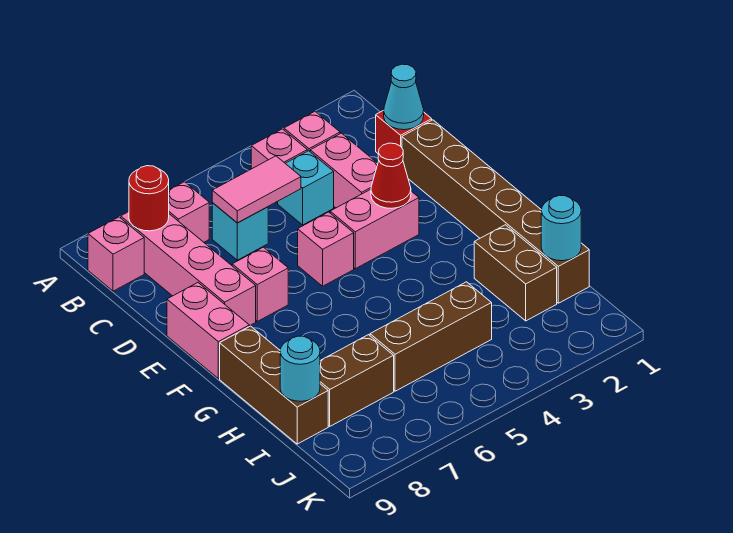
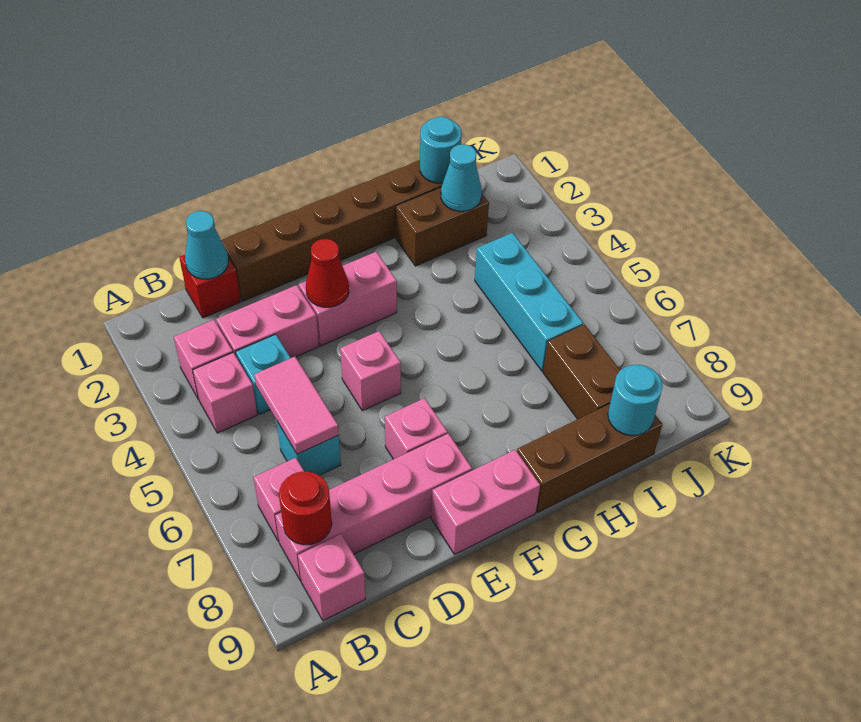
pink 1x2 brick [330,189,419,269] -> pink 1x2 brick turned to [299,252,397,346]
none -> cyan 1x1 cone [441,144,482,211]
brown 1x3 brick [370,282,492,391] -> cyan 1x3 brick [475,233,583,371]

